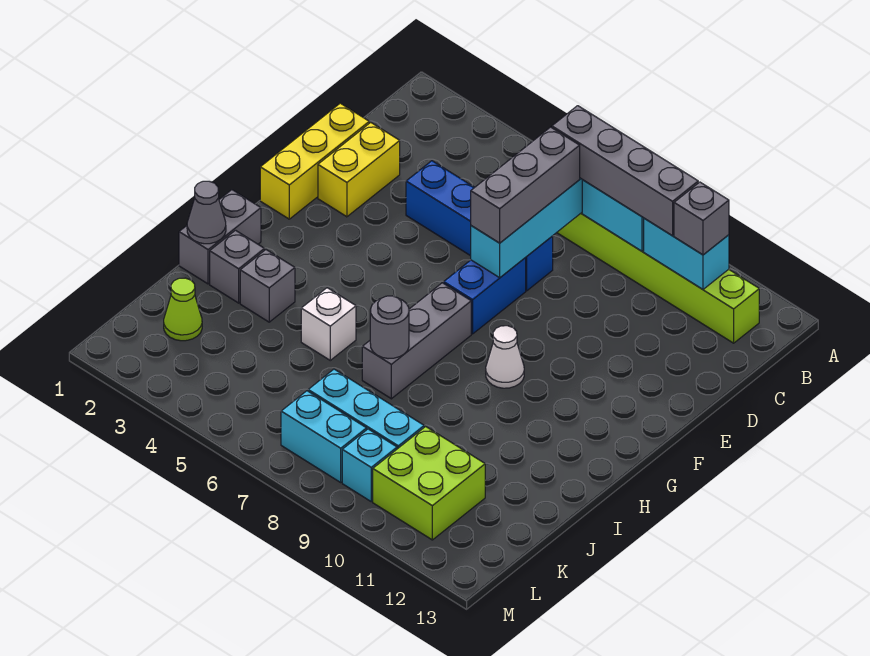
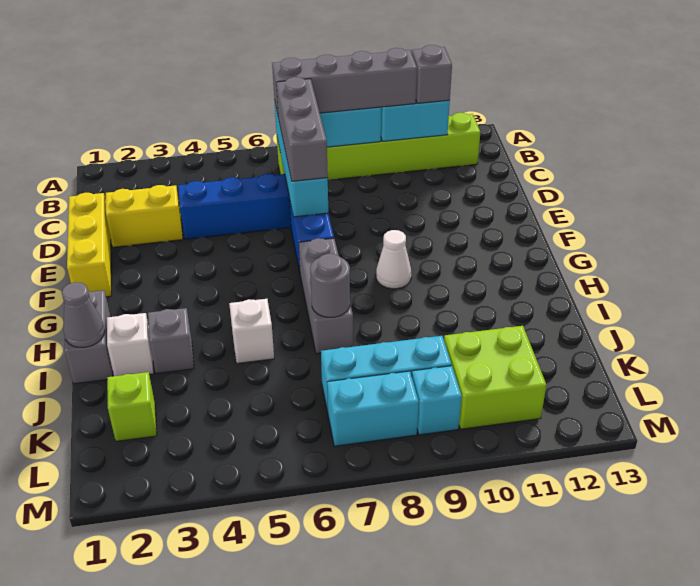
yellow 1x2 brick [318,122,400,217] -> yellow 1x2 brick turned to [106,185,183,247]
grey 1x1 brick [210,230,264,303] -> white 1x1 brick [107,313,154,376]
lime 1x1 cone [164,278,202,341] -> lime 1x1 brick [107,372,157,441]

